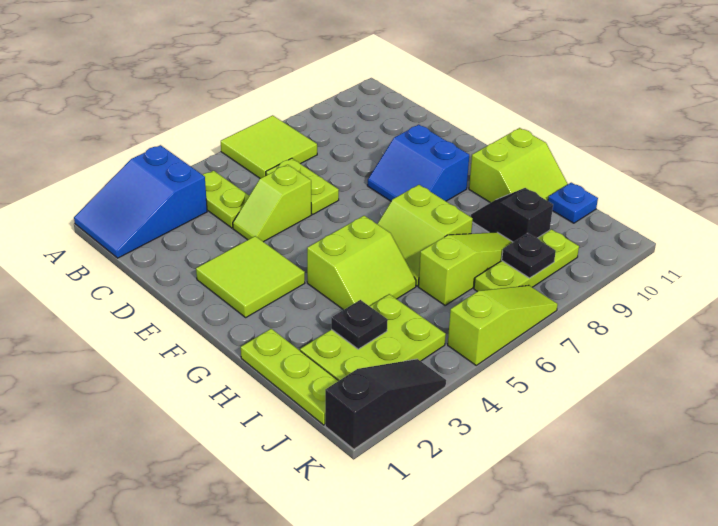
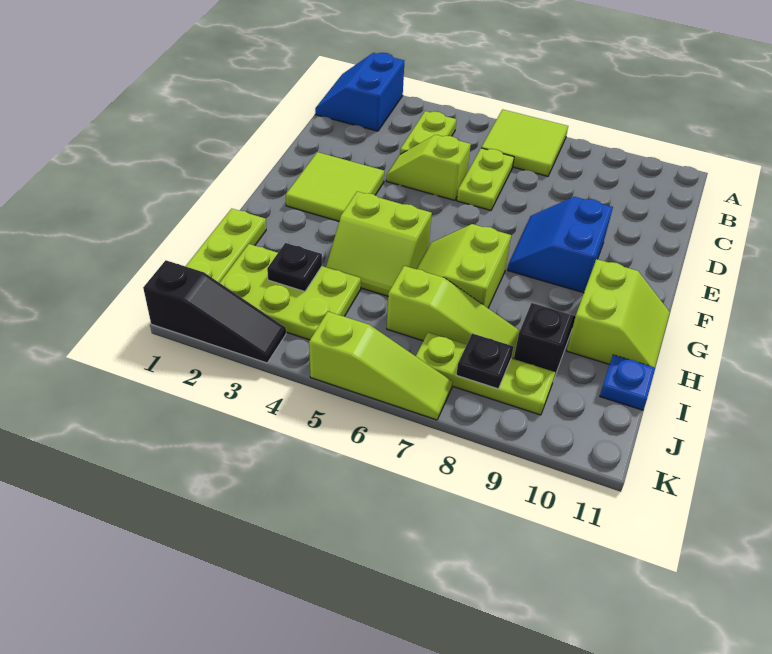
blue 2x3 slope [74,145,207,258] -> blue 2x2 slope [315,53,404,131]
lime 2x2 slope [469,128,568,203] -> lime 2x2 slope turned to [567,259,670,367]

